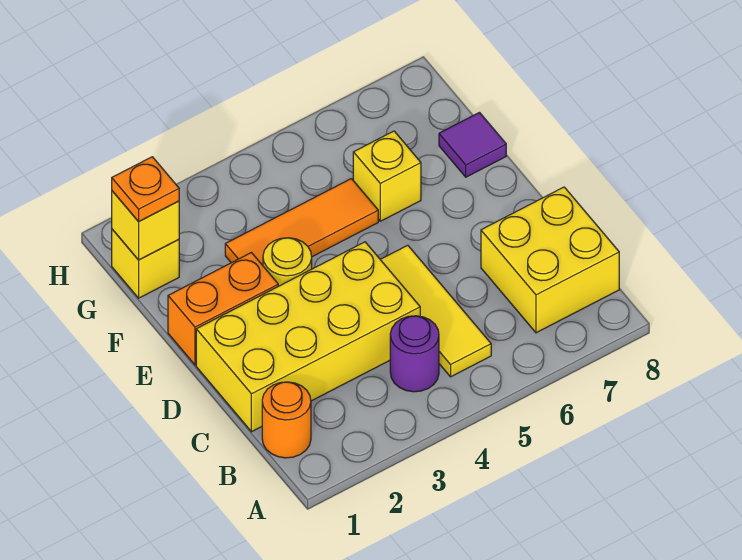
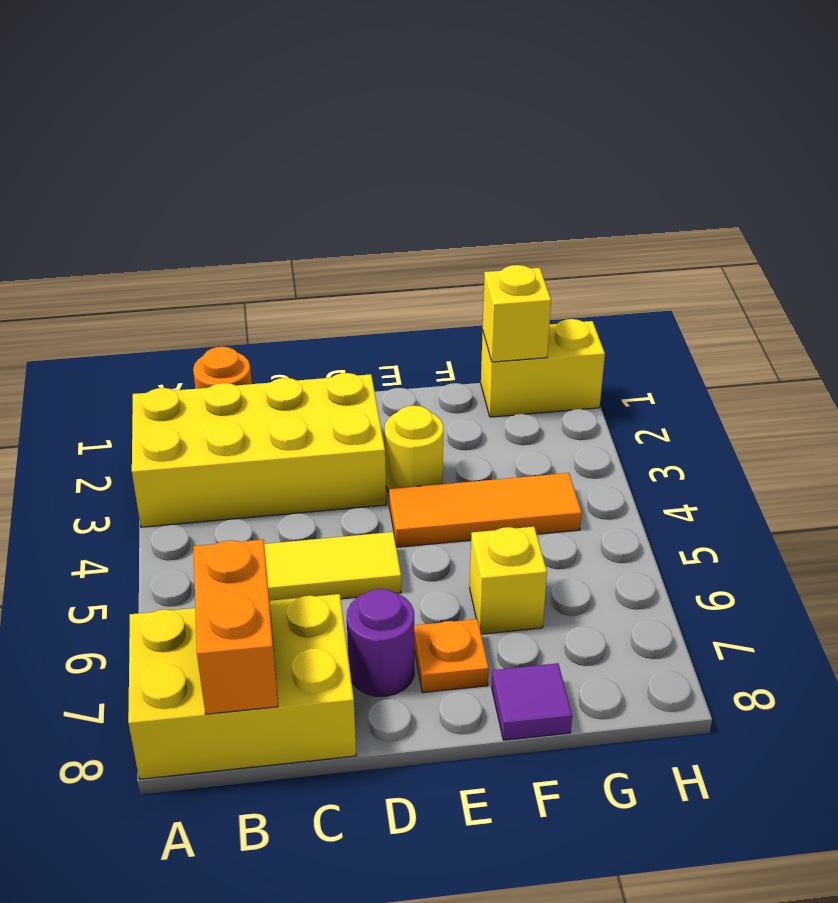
purple 1x1 round brick [390,316,439,392] -> purple 1x1 round brick moved to [347,589,414,696]
yellow 2x2 brick [481,187,619,333] -> yellow 2x3 brick [128,594,356,779]
yellow 2x4 brick [196,242,420,432] -> yellow 2x4 brick turned to [132,373,386,527]
orange 1x2 brick [168,253,278,365] -> orange 1x2 brick moved to [193,540,278,714]
orange 1x3 tile [225,179,378,265] -> orange 1x3 tile turned to [389,473,582,547]
yellow 1x1 brick [112,229,179,298] -> yellow 1x2 brick [481,319,605,417]
orange 1x1 plate [112,157,179,222] -> orange 1x1 plate moved to [414,619,489,693]

